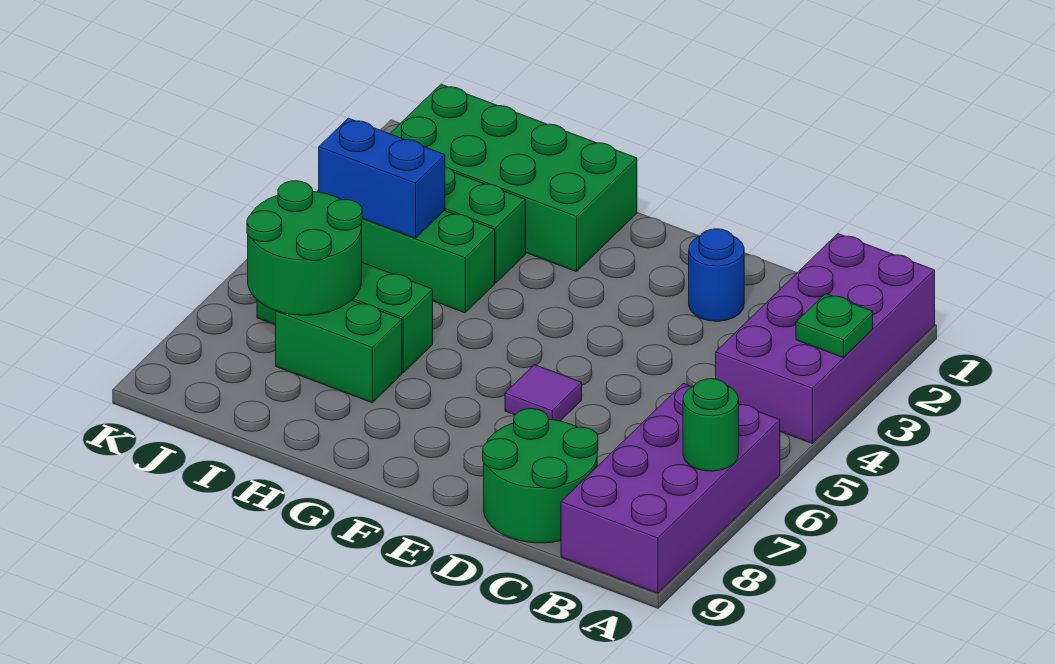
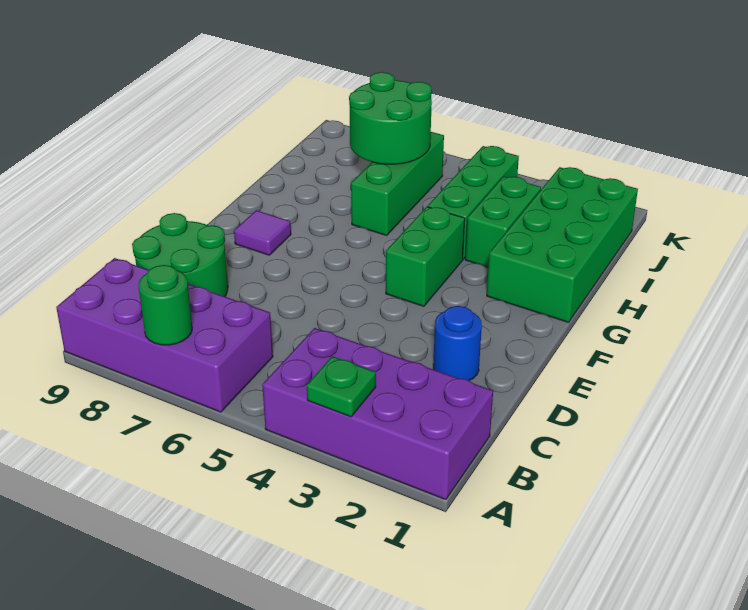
purple 1x1 tile [505,365,582,421] -> purple 1x1 tile moved to [234,210,291,255]
green 1x2 brick [276,300,402,403] -> green 1x2 brick moved to [386,207,465,306]
blue 1x2 brick [319,118,445,238] -> none

